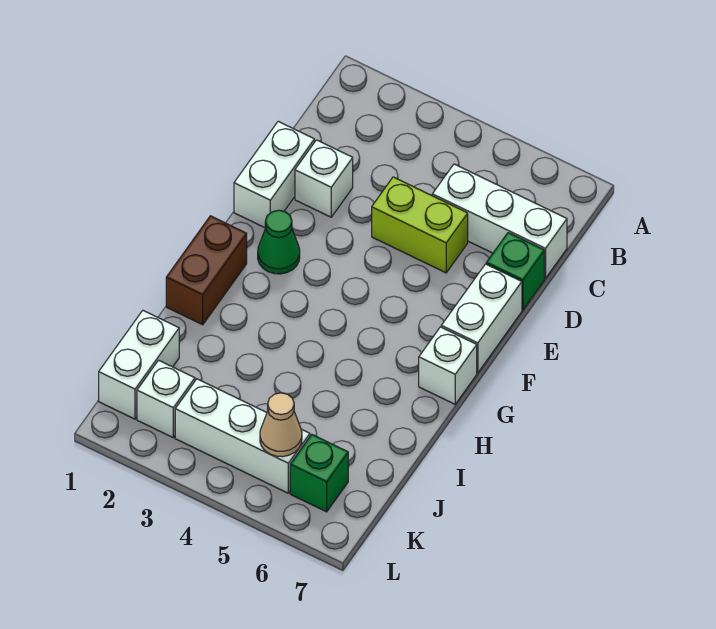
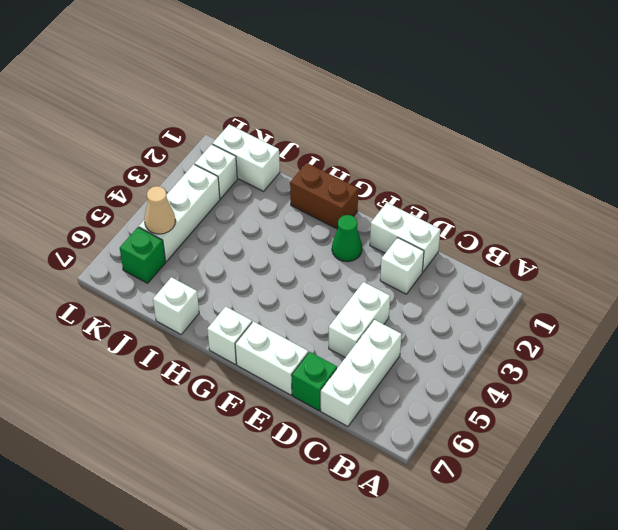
lime 1x2 brick [372,177,468,273] -> white 1x2 brick [329,282,390,358]
none -> white 1x1 brick [153,277,199,334]

